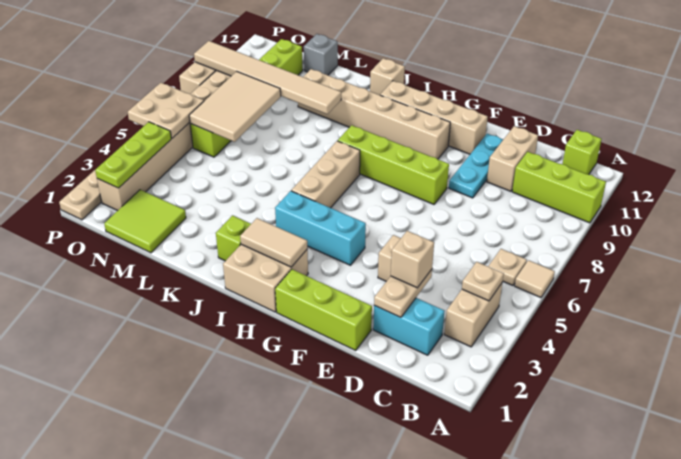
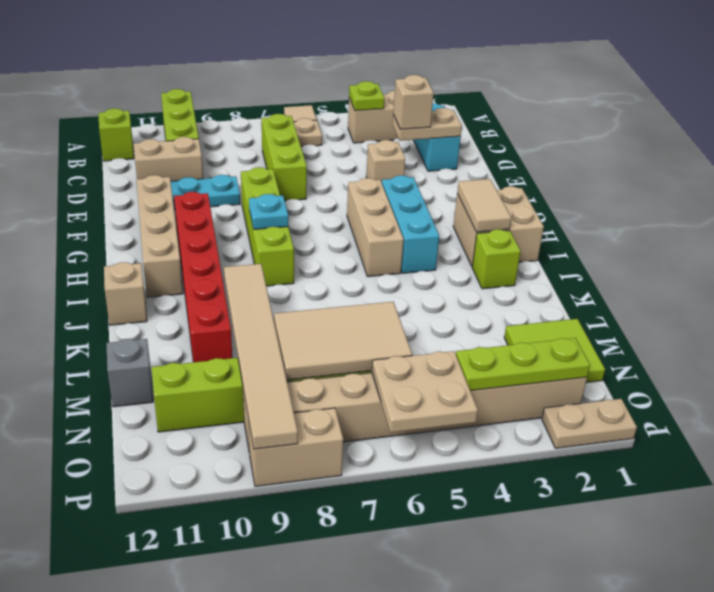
tan 1x1 plate [462,262,504,301] -> lime 1x1 plate [349,81,384,111]
lime 1x3 brick [275,269,372,350] -> lime 1x3 brick moved to [262,114,307,201]
tan 1x6 brick [298,69,450,159] -> red 1x6 brick [174,192,232,362]
none -> cyan 1x1 plate [249,194,288,229]
tan 1x3 brick [291,141,360,208] -> tan 1x3 brick turned to [347,178,404,277]

